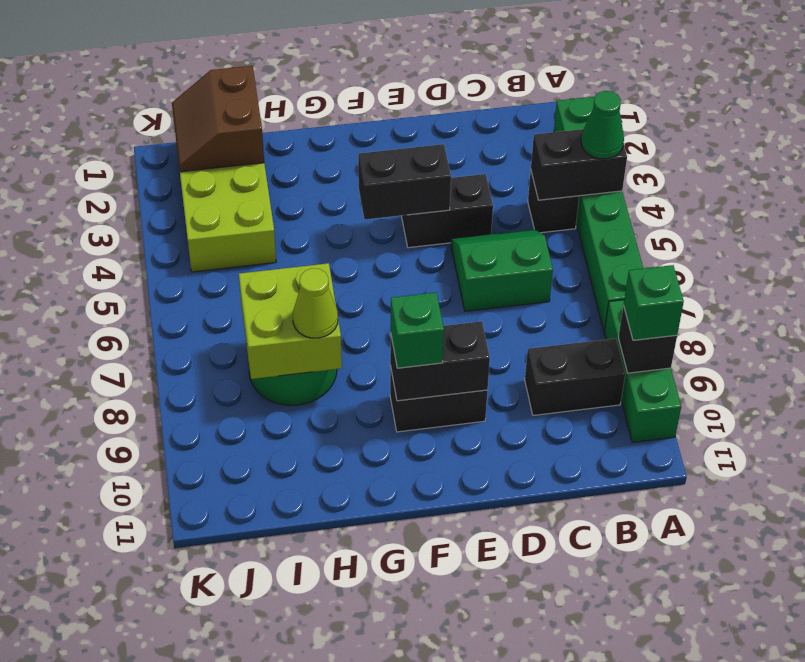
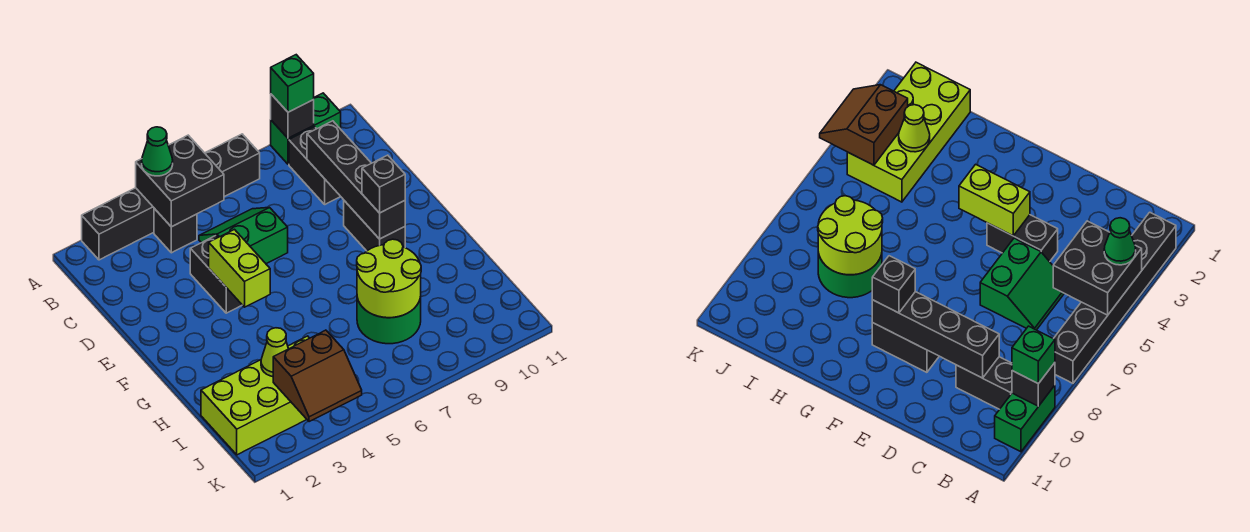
green 1x6 brick [554,97,644,332] -> black 1x6 brick [82,134,260,260]
black 1x2 brick [531,129,627,200] -> black 2x2 brick [136,135,224,227]
green 1x3 brick [604,300,681,443] -> green 1x2 brick [271,93,341,164]
green 2x2 slope [451,229,553,311] -> green 2x2 slope turned to [199,208,288,264]
black 1x2 brick [358,144,451,220] -> lime 1x2 brick [209,229,270,307]
black 1x2 brick [390,321,490,401] -> black 1x4 brick [307,121,405,239]
green 1x1 brick [391,292,444,368] -> black 1x1 brick [362,155,405,213]
lime 2x2 brick [239,263,342,379] -> lime 2x2 round brick [357,239,421,318]
lime 1x1 cone [293,268,338,338] -> lime 1x1 cone moved to [261,328,288,377]
brown 2x2 slope [172,66,264,172] -> brown 2x2 slope moved to [273,330,362,422]

